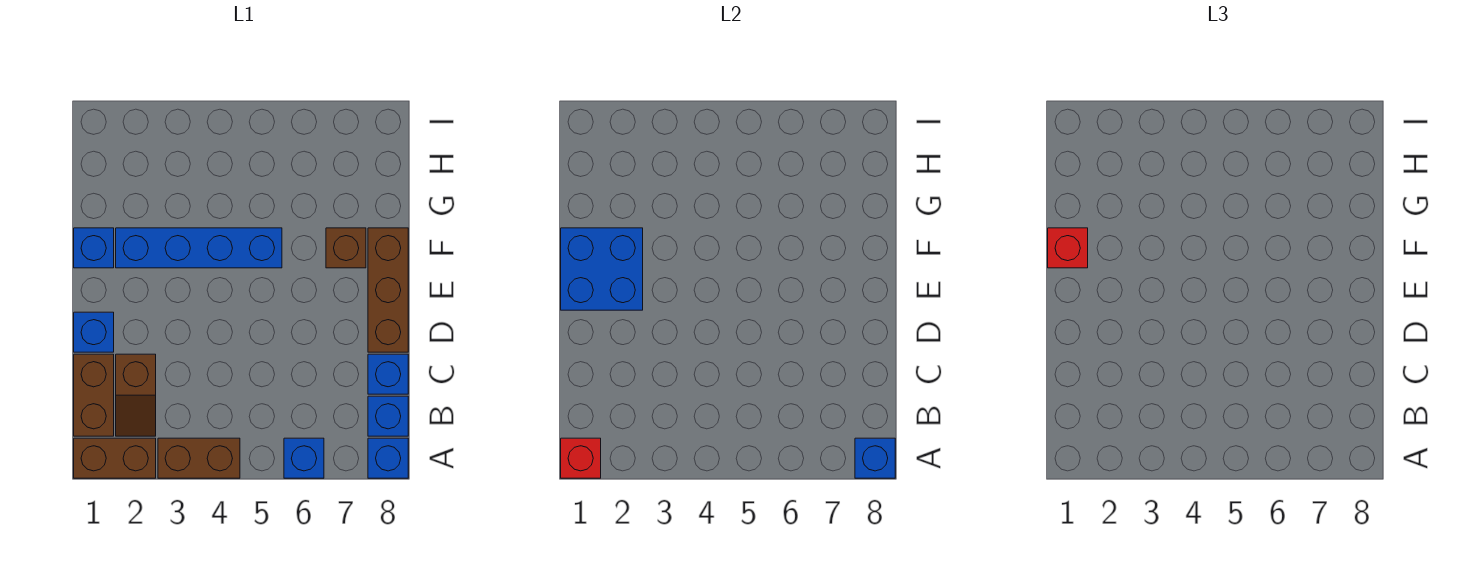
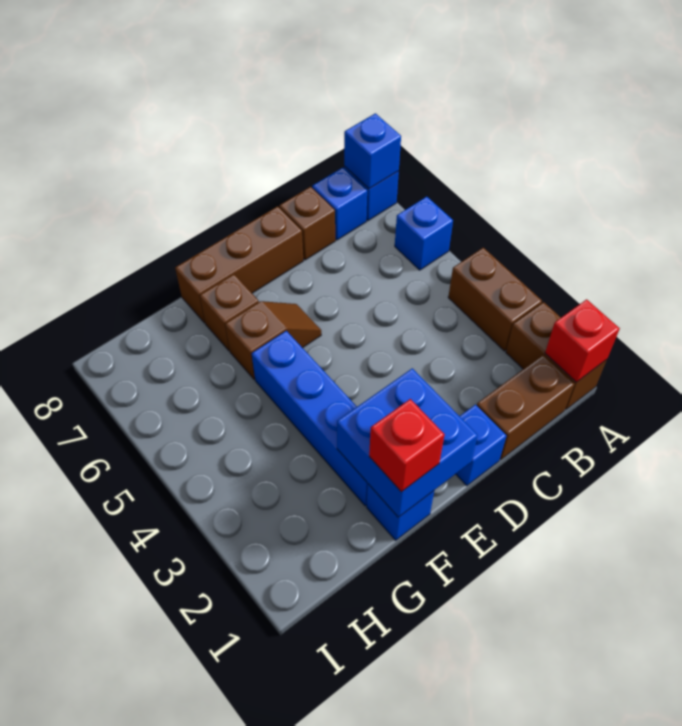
brown 1x2 slope [116,354,156,436] -> brown 1x2 slope moved to [225,301,321,380]
blue 1x1 brick [368,354,408,394] -> brown 1x1 brick [279,187,335,260]

